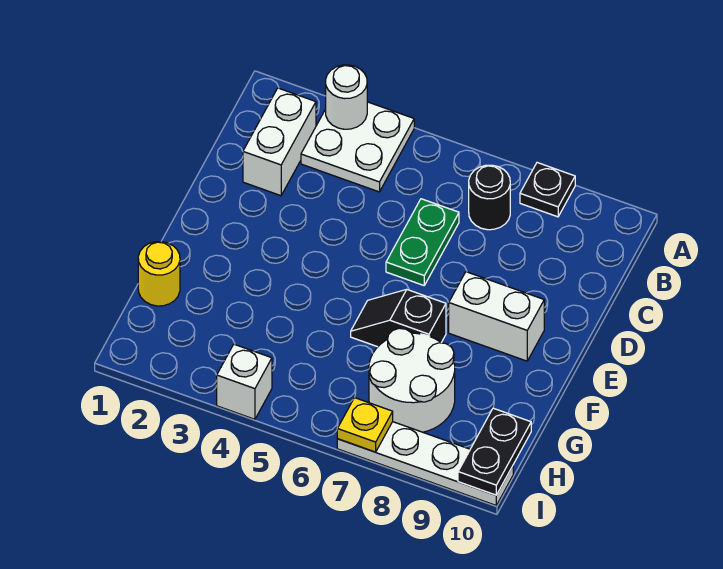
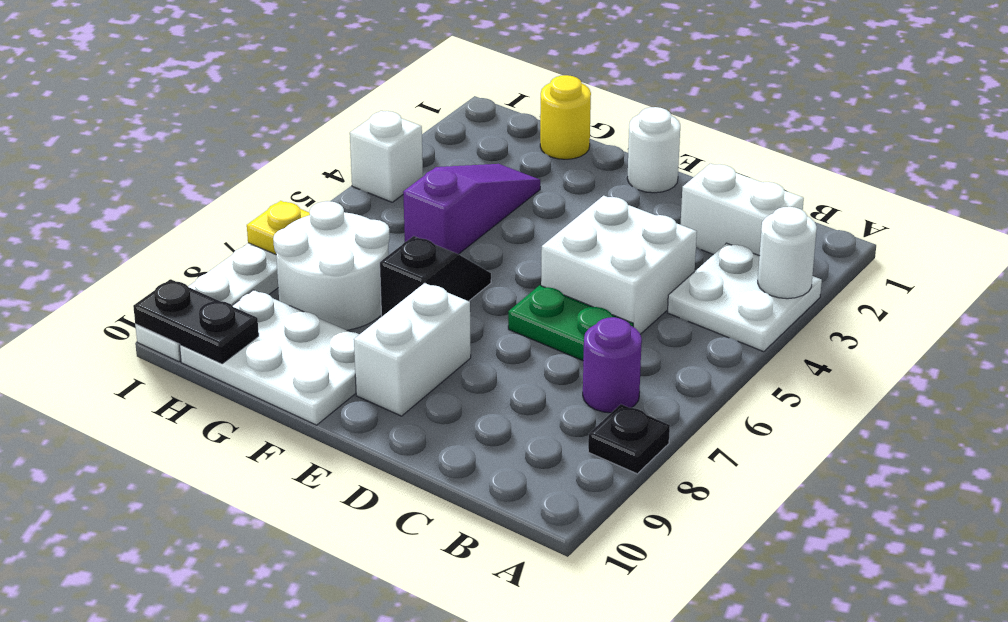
black 1x1 round brick [469,165,510,230] -> purple 1x1 round brick [583,317,642,413]
none -> white 2x2 brick [541,196,697,334]
none -> white 1x1 round brick [627,107,680,193]
none -> white 2x3 plate [180,290,359,425]
none -> purple 1x3 slope [403,164,540,254]

